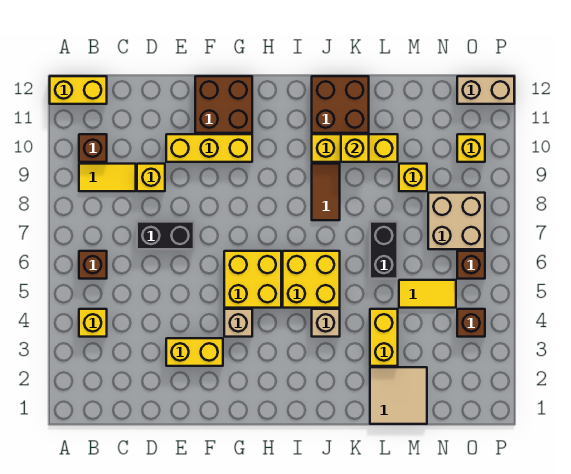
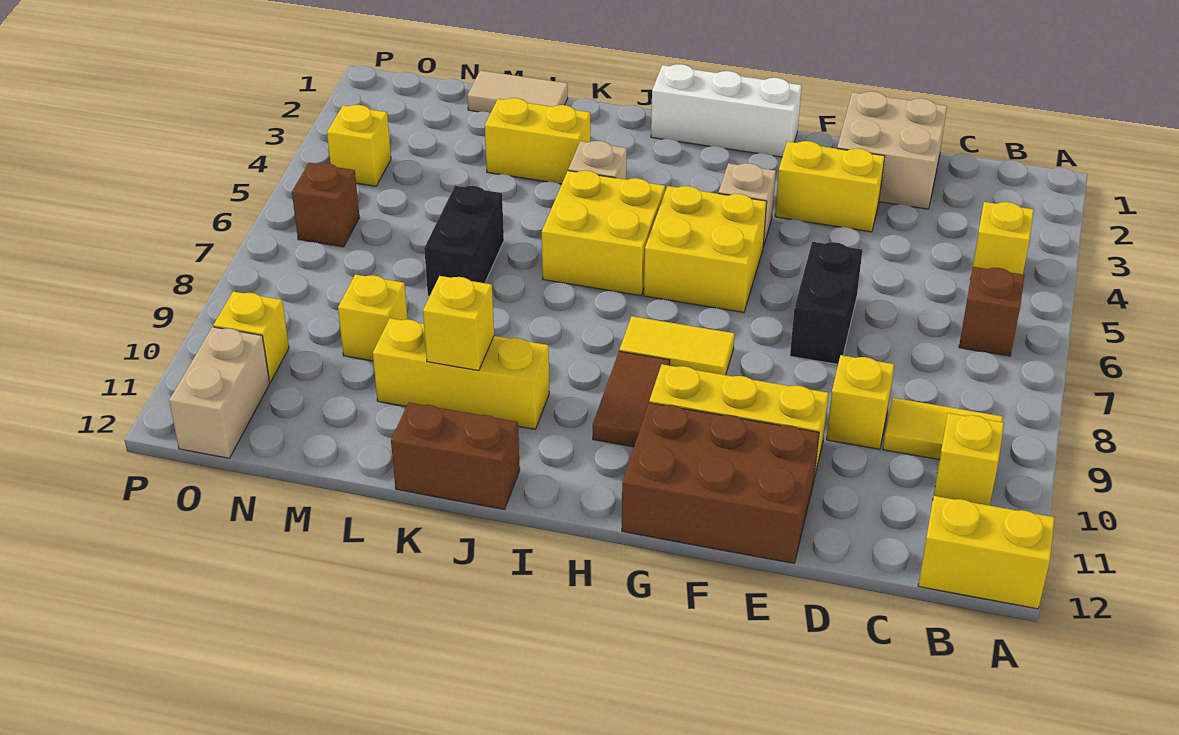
brown 1x1 brick [79,134,107,162] -> yellow 1x1 brick [934,413,1004,506]
black 1x2 brick [137,222,194,249] -> black 1x2 brick turned to [790,242,862,364]
brown 2x2 brick [195,76,252,133] -> brown 2x3 brick [622,403,819,563]
none -> white 1x3 brick [651,64,802,157]
brown 1x2 tile [312,164,340,220] -> brown 1x2 tile moved to [593,351,670,447]
brown 2x2 brick [312,76,369,133] -> brown 1x2 brick [391,402,520,509]
tan 2x2 tile [370,367,427,424] -> tan 1x2 tile [467,71,568,113]
yellow 1x2 brick [370,309,398,366] -> yellow 1x2 brick turned to [485,98,590,184]
yellow 1x2 tile [399,280,456,308] -> yellow 1x2 tile moved to [619,316,735,375]
tan 2x2 brick [428,193,485,249] -> tan 2x2 brick moved to [837,91,947,209]
brown 1x1 brick [457,309,485,337] -> yellow 1x1 brick [327,105,391,186]
tan 1x2 brick [457,76,514,104] -> tan 1x2 brick turned to [169,327,270,458]

